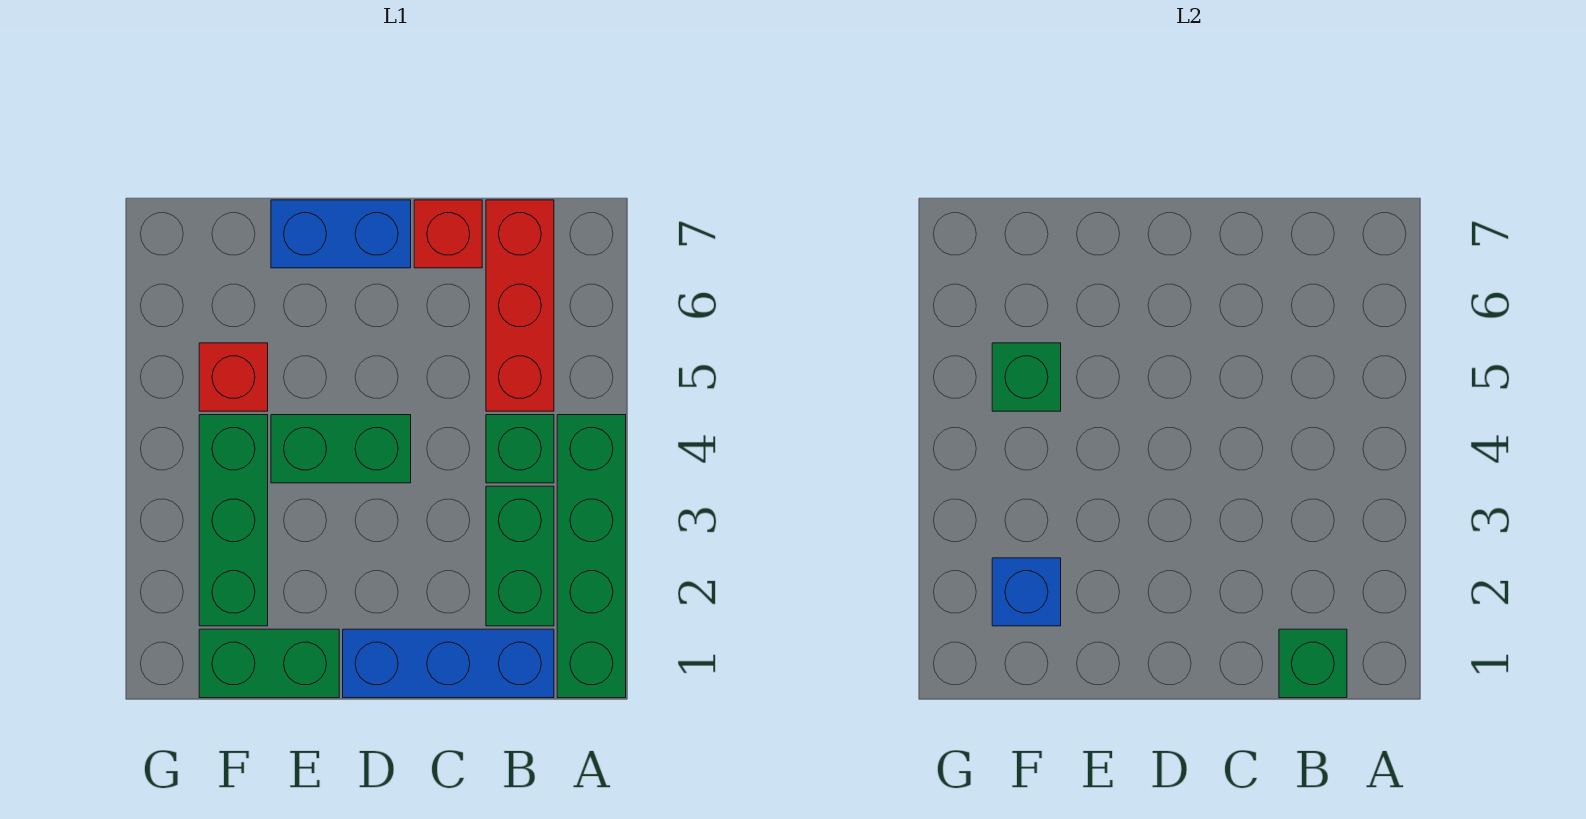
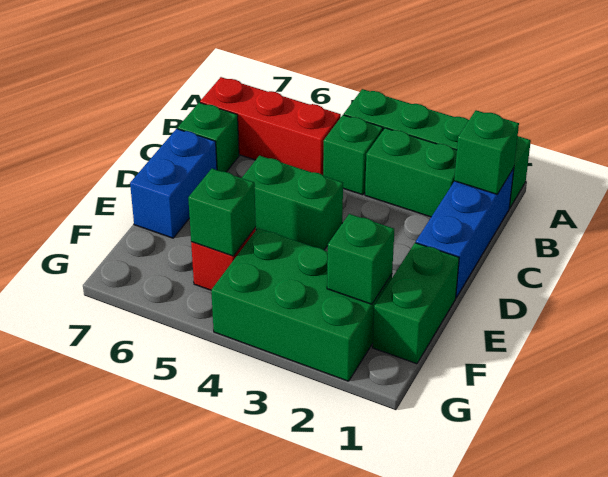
red 1x1 brick [414,200,482,268] -> green 1x1 brick [178,102,239,172]
green 1x2 brick [271,415,411,483] -> green 1x2 brick turned to [242,156,343,250]
green 1x3 brick [199,415,268,626] -> green 2x3 brick [211,228,392,381]
blue 1x1 brick [992,558,1061,626] -> green 1x1 brick [327,214,394,304]

